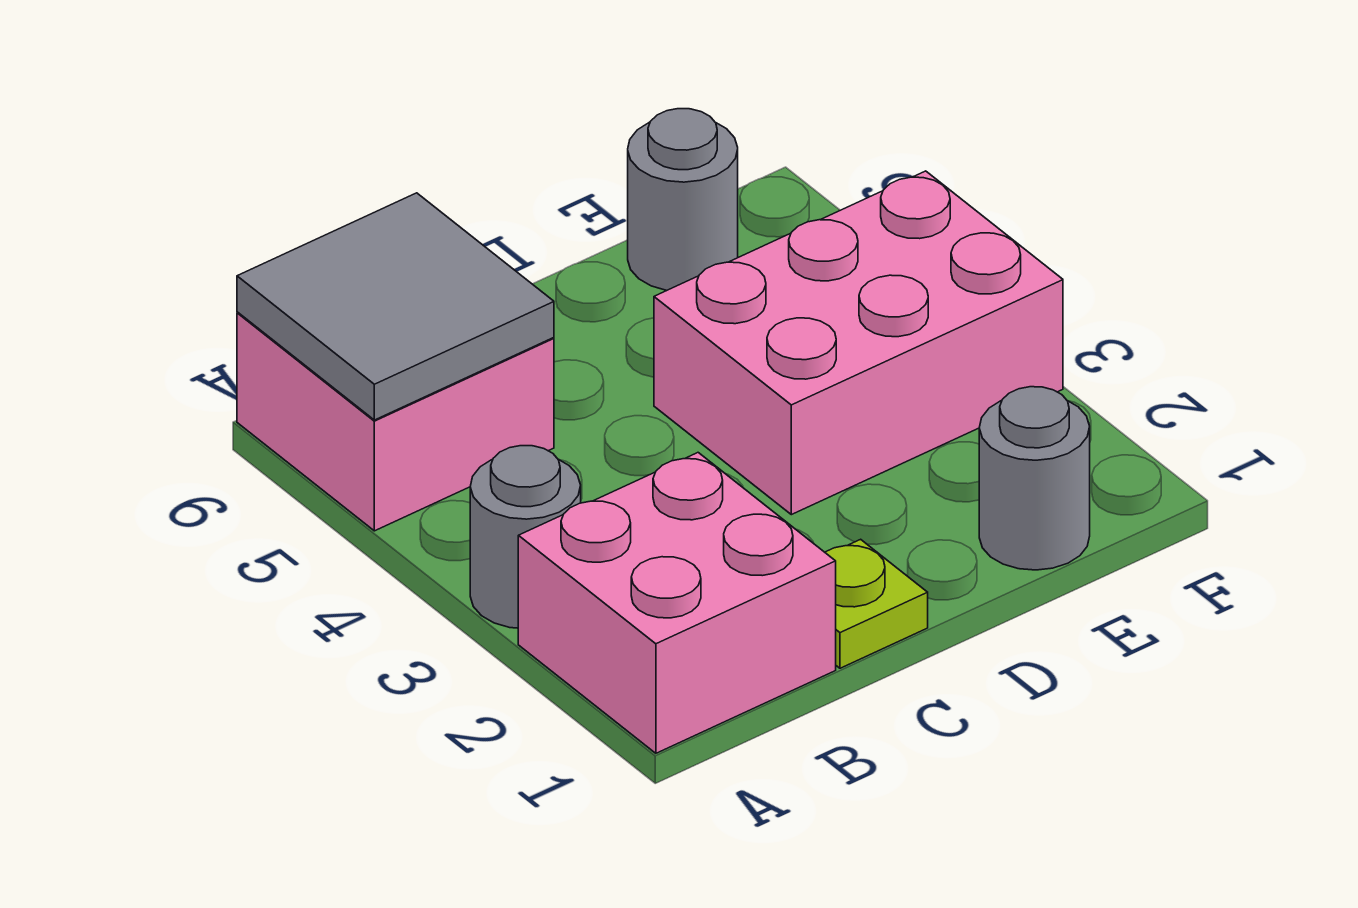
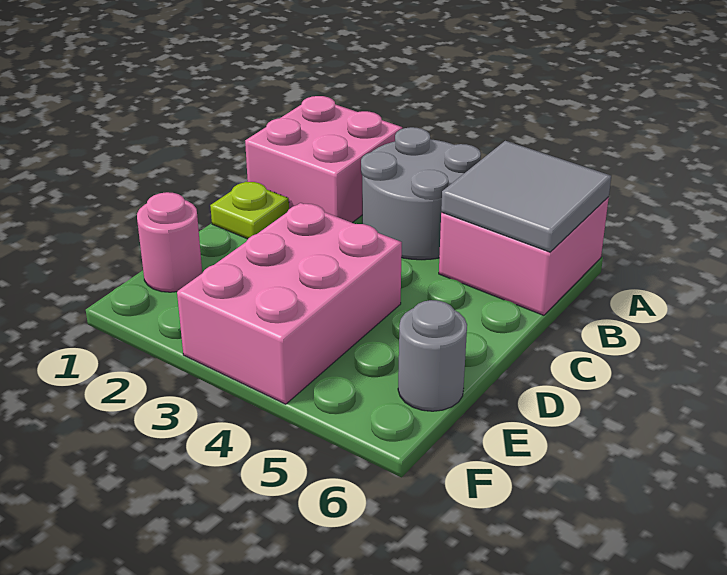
grey 1x1 round brick [470,446,581,628] -> grey 2x2 round brick [361,127,481,260]
grey 1x1 round brick [979,387,1090,570] -> pink 1x1 round brick [137,192,202,292]

